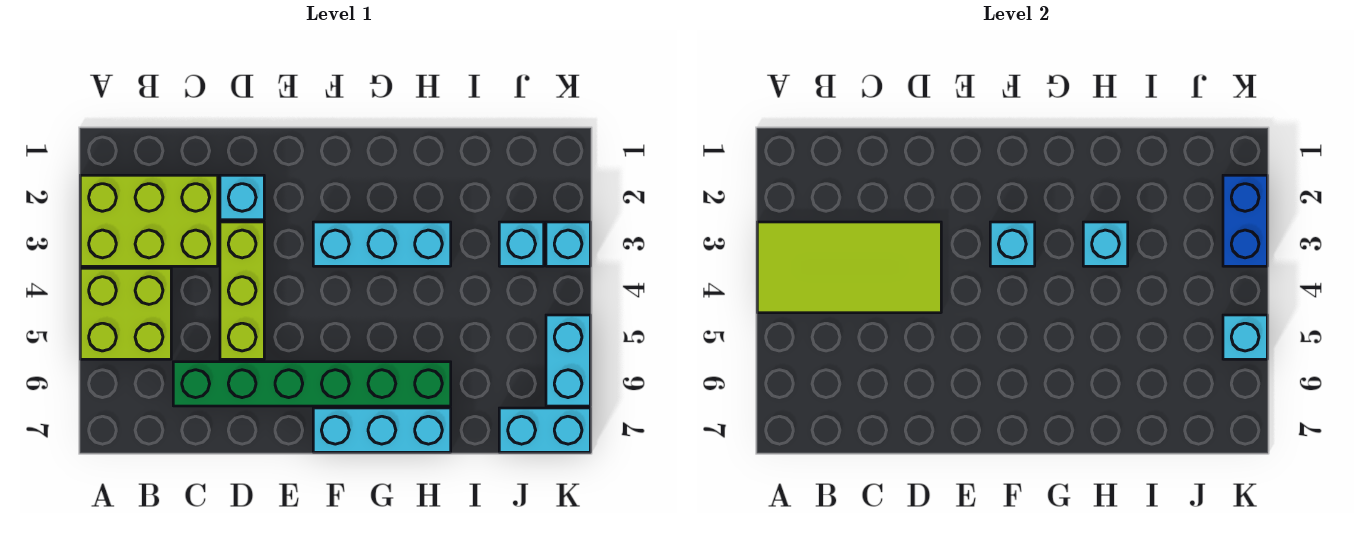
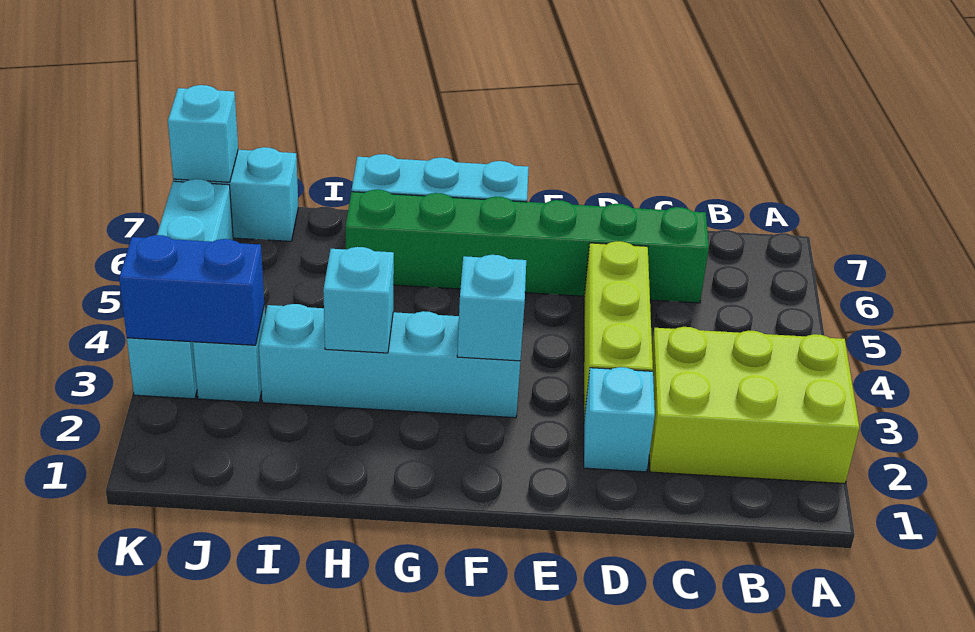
lime 2x4 tile [757,222,941,313] -> none
lime 2x2 brick [80,268,171,359] -> none
cyan 1x3 brick [313,222,451,266] -> cyan 1x4 brick [259,304,520,418]
blue 1x2 brick [1223,175,1267,266] -> blue 1x2 brick turned to [119,235,264,345]
cyan 1x1 brick [1223,315,1267,359] -> cyan 1x1 brick moved to [168,85,238,182]

